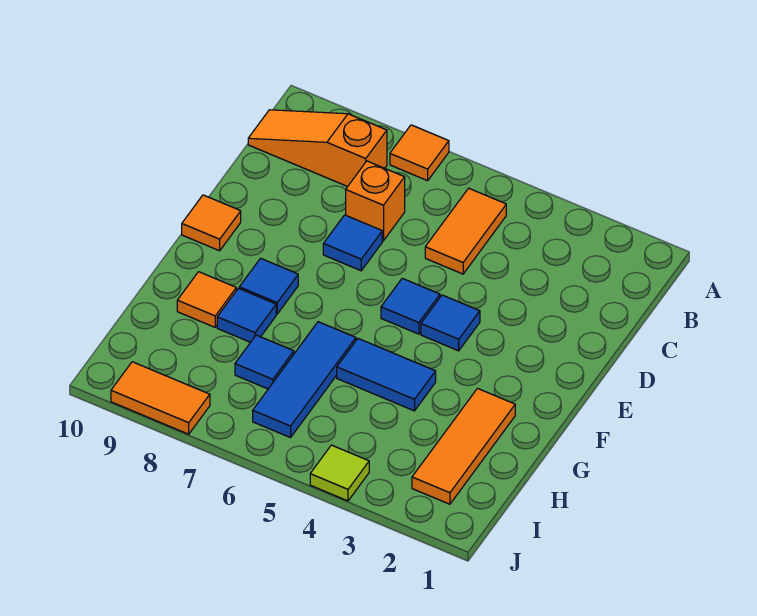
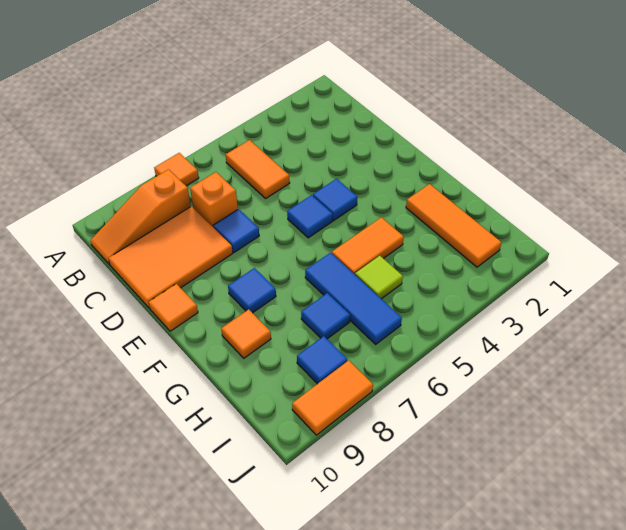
none -> orange 2x3 tile [108,206,233,308]
blue 1x2 tile [337,339,436,411] -> orange 1x2 tile [332,217,404,274]
blue 1x1 tile [217,288,276,342] -> blue 1x1 tile moved to [297,336,347,384]
lime 1x1 tile [310,445,369,501] -> lime 1x1 tile moved to [355,256,403,299]

